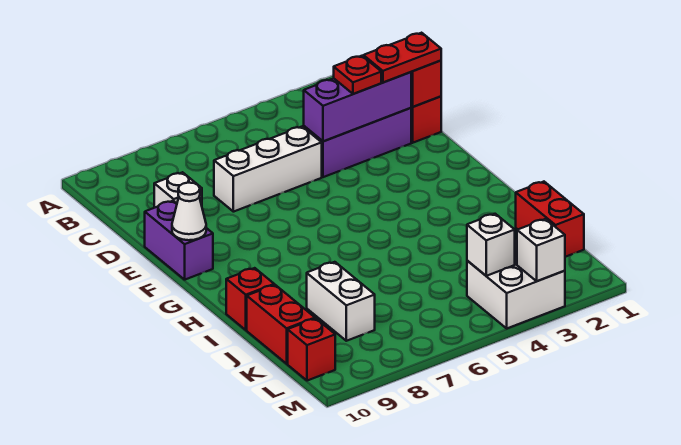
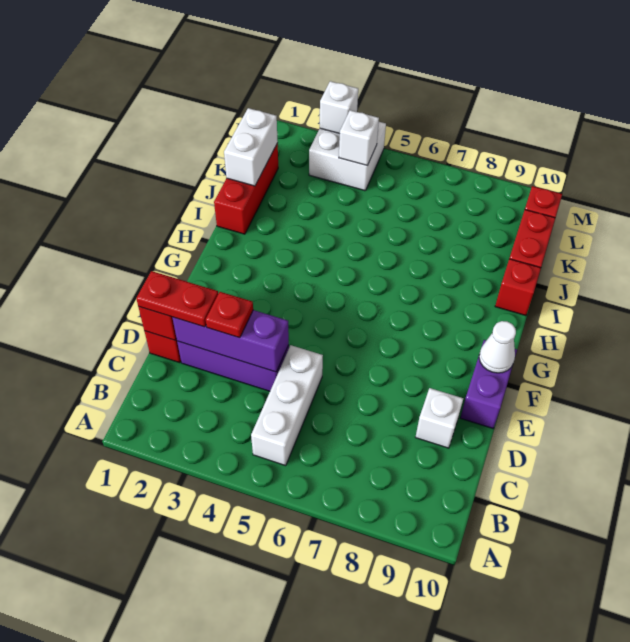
white 1x3 brick [214,127,322,212] -> white 1x3 brick turned to [251,345,323,466]
red 1x2 brick [516,182,584,257] -> red 1x3 brick [214,143,278,234]
white 1x2 brick [307,262,375,341] -> white 1x2 brick moved to [224,108,278,186]

